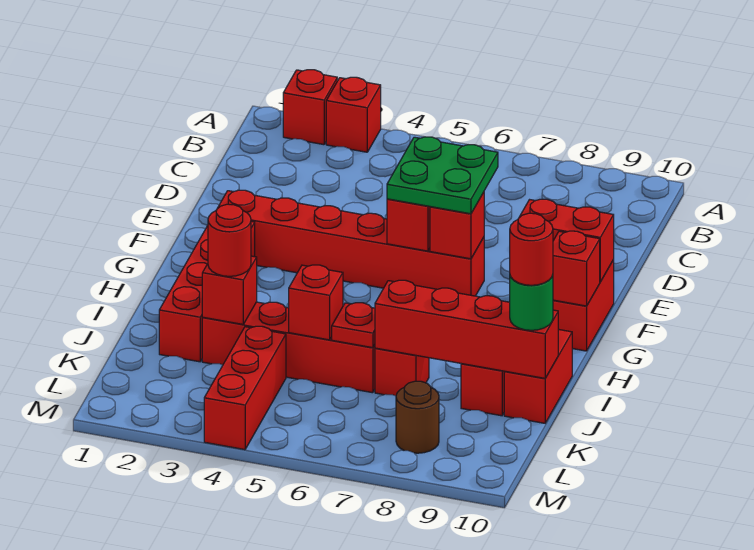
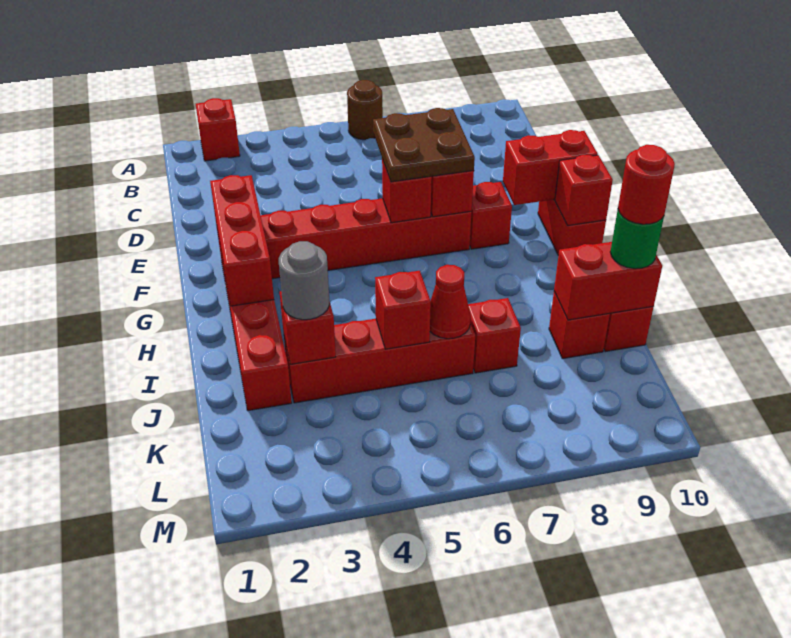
red 1x1 brick [326,77,381,152] -> red 1x1 brick moved to [470,182,512,249]
green 2x2 plate [387,137,498,214] -> brown 2x2 plate [373,108,475,182]
red 1x1 round brick [208,204,251,276] -> grey 1x1 round brick [279,241,330,320]
red 1x1 plate [332,303,375,348] -> red 1x1 cone [430,265,471,339]
red 1x4 brick [375,280,558,378] -> red 1x2 brick [554,242,662,320]
red 1x3 brick [204,326,286,450] -> red 1x3 brick moved to [210,175,274,306]
brown 1x1 round brick [396,381,439,453] -> brown 1x1 round brick moved to [347,80,383,140]

